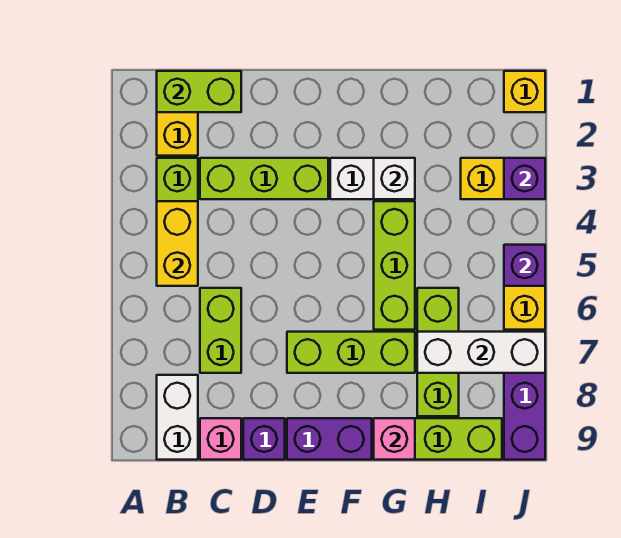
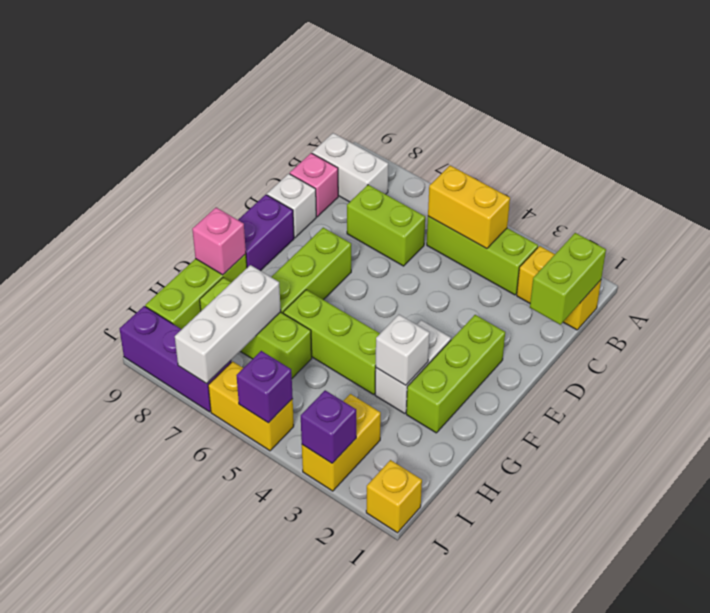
lime 1x3 brick [200,158,328,199] -> lime 1x3 brick moved to [406,315,505,433]
purple 1x1 brick [243,418,285,460] -> white 1x1 brick [267,174,316,238]

